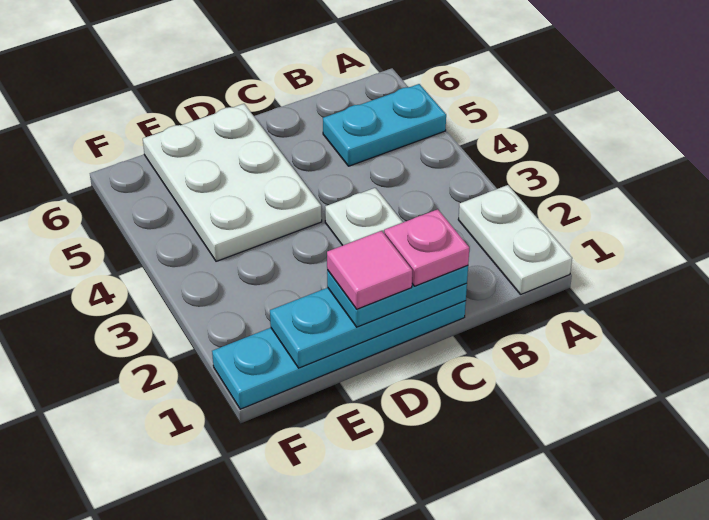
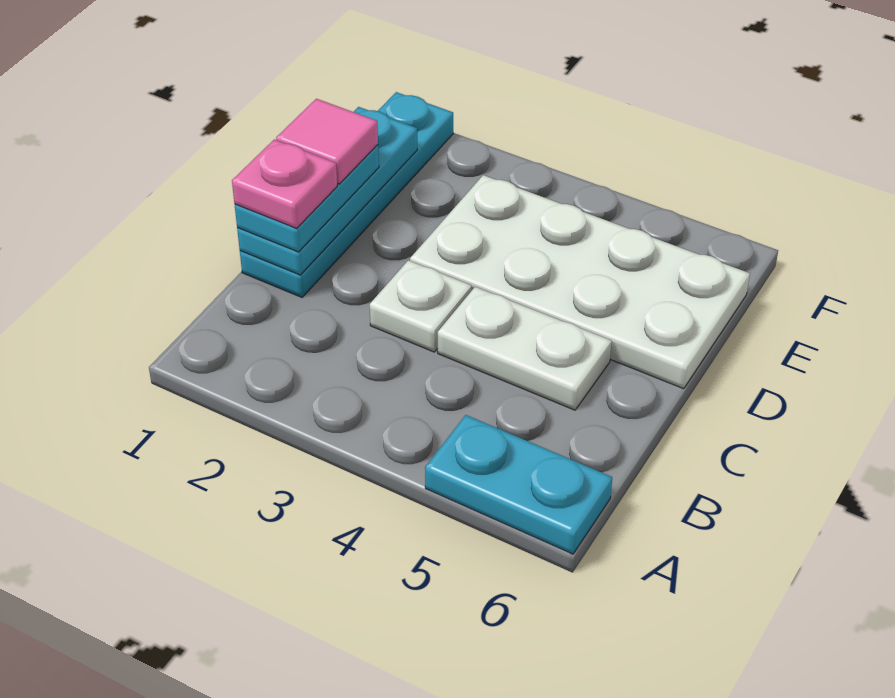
white 1x2 plate [458,185,572,294] -> white 1x2 plate moved to [438,287,612,410]
cyan 1x2 plate [323,84,446,166] -> cyan 1x2 plate turned to [425,415,612,554]
white 2x3 plate [143,104,322,261] -> white 2x4 plate [410,175,750,389]

